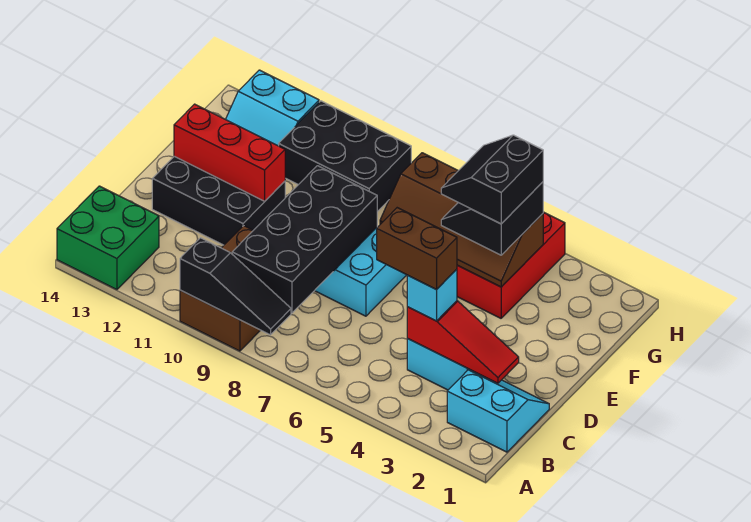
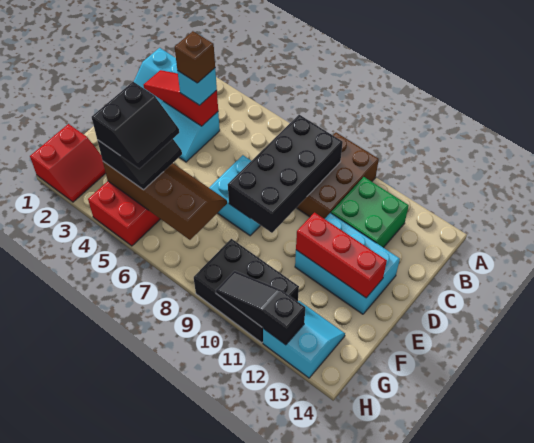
black 1x3 slope [180,238,291,335] -> black 1x3 slope moved to [216,271,305,345]
green 2x2 brick [57,186,159,290] -> green 2x2 brick moved to [331,177,409,248]
brown 1x2 brick [377,208,457,290] -> brown 1x1 brick [175,31,215,83]
black 2x3 brick [152,156,285,245] -> cyan 2x3 brick [295,213,400,314]
none -> red 2x2 slope [30,124,106,202]

